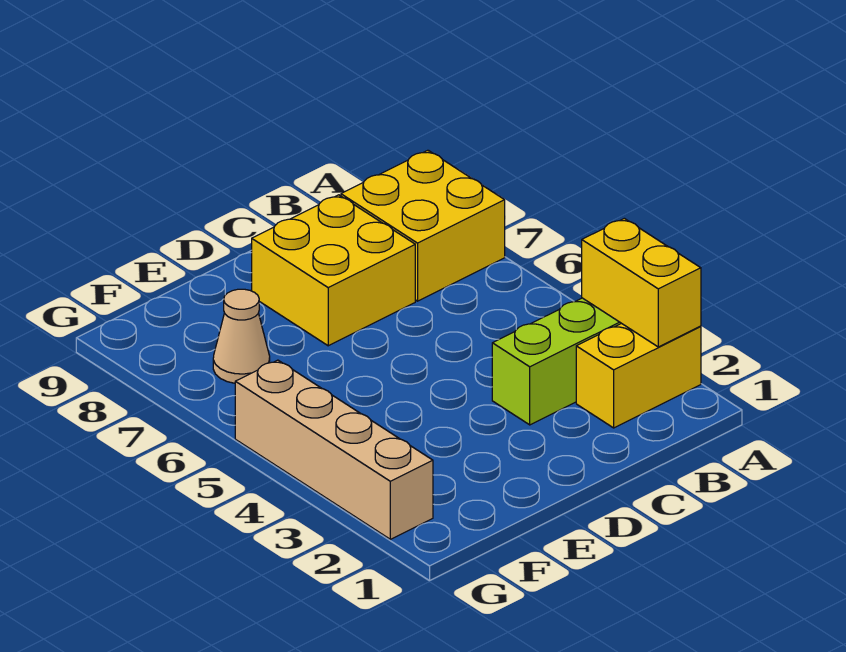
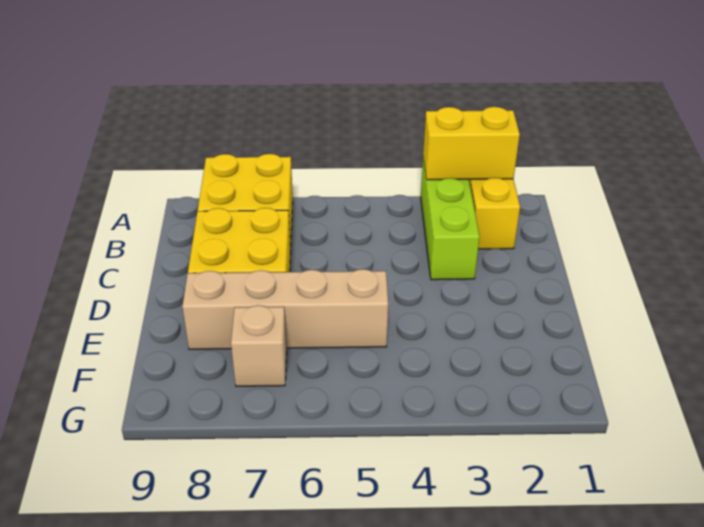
tan 1x1 cone [213,289,270,383] -> tan 1x1 brick [231,305,287,386]
tan 1x4 brick [235,360,433,539] -> tan 1x4 brick moved to [182,269,388,349]

